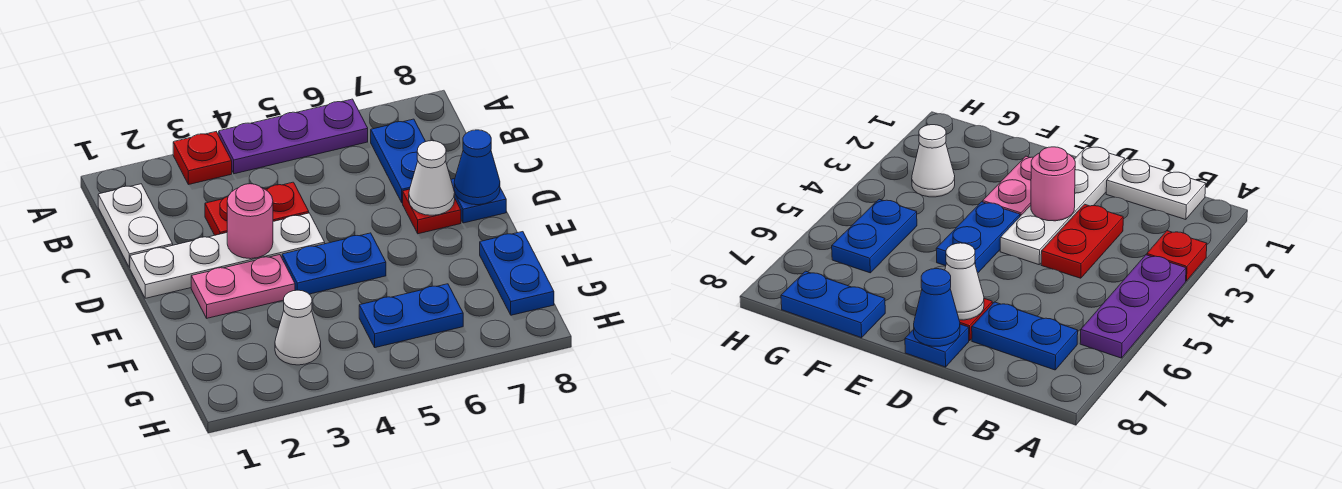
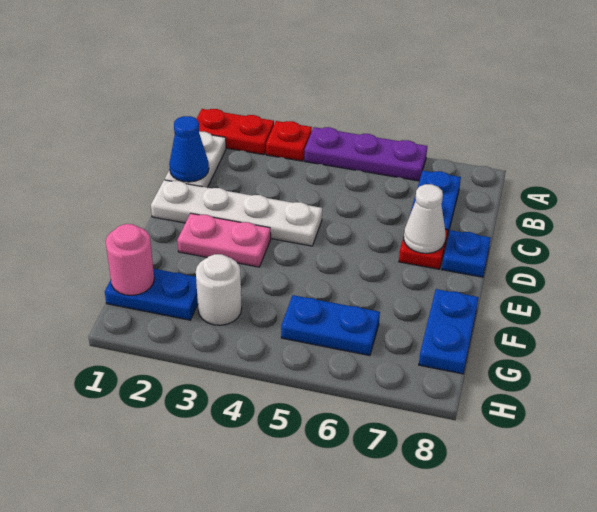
red 1x2 plate [205,182,309,235] -> red 1x2 plate moved to [197,109,274,155]
pink 1x1 round brick [227,184,273,259] -> pink 1x1 round brick moved to [106,224,154,295]
blue 1x1 cone [454,130,500,205] -> blue 1x1 cone moved to [169,116,209,182]
blue 1x2 plate [282,233,386,294] -> blue 1x2 plate moved to [105,269,198,320]
white 1x1 cone [275,290,321,365] -> white 1x1 round brick [196,254,242,325]

